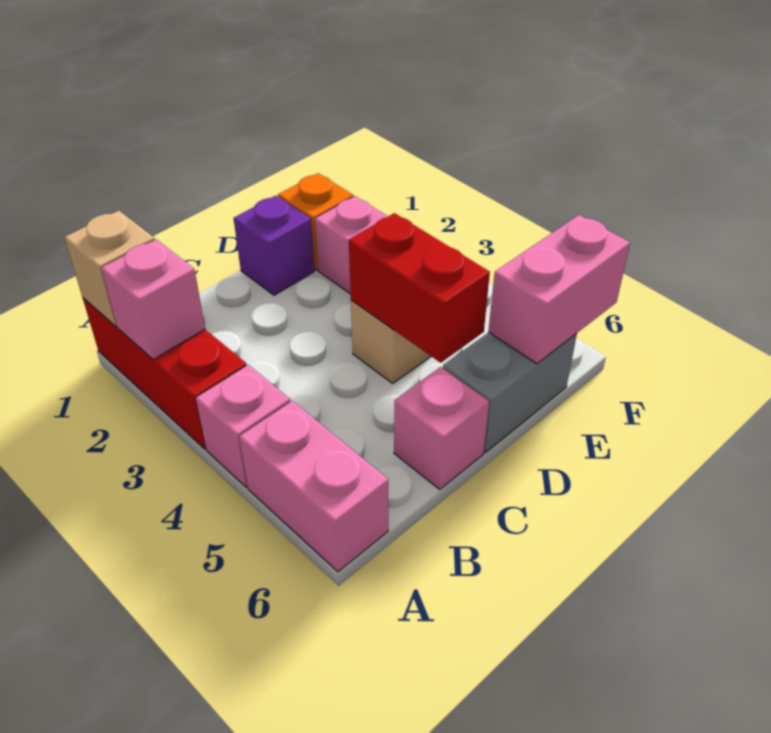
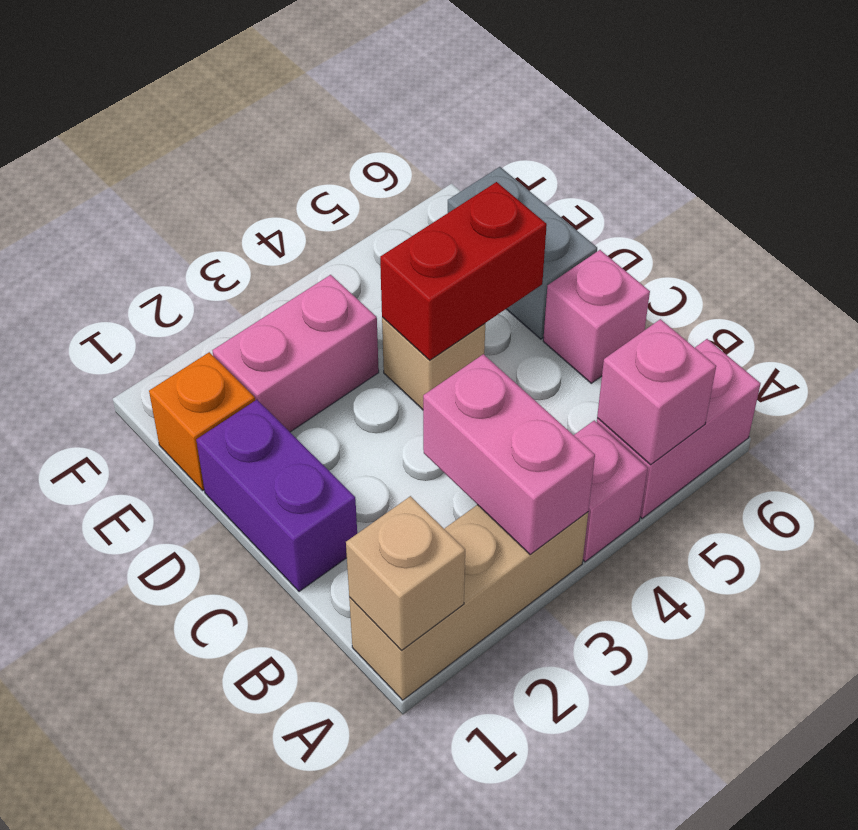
red 1x3 brick [83,298,247,449] -> tan 1x3 brick [349,505,588,700]
pink 1x1 brick [101,239,205,360] -> pink 1x1 brick moved to [597,319,716,465]
purple 1x1 brick [234,196,315,295] -> purple 1x2 brick [196,400,357,592]
pink 1x2 brick [488,215,630,364] -> pink 1x2 brick moved to [423,354,595,554]

